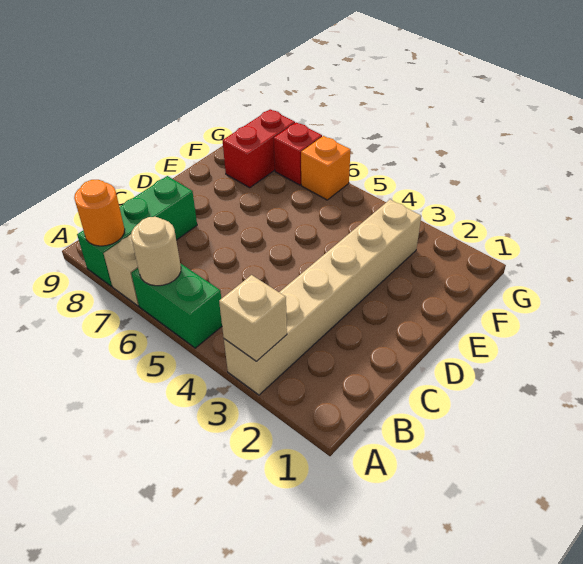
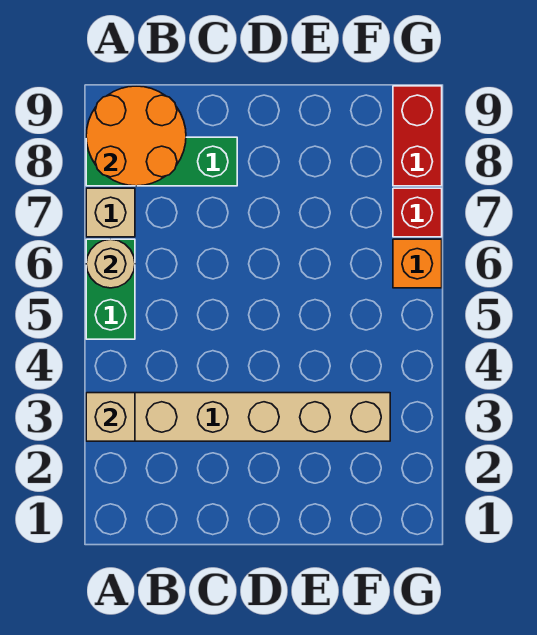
orange 1x1 round brick [74,180,125,246] -> orange 2x2 round brick [86,86,186,186]
red 1x2 brick [222,109,295,188] -> red 1x2 brick turned to [393,86,442,186]

